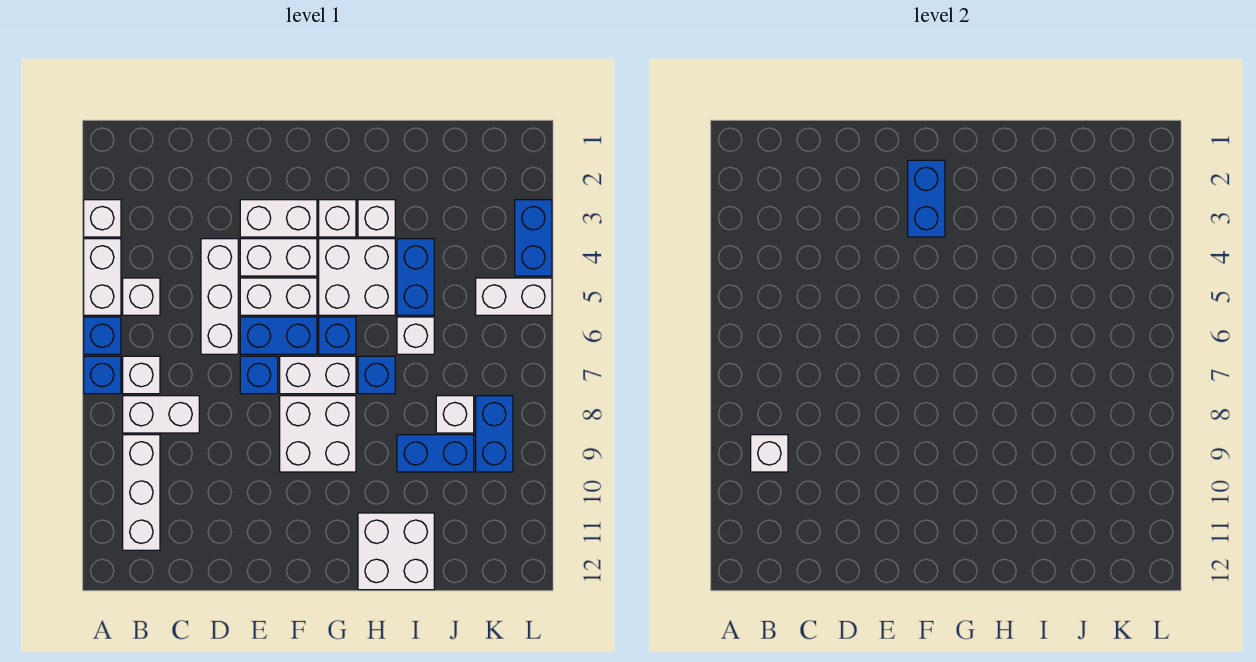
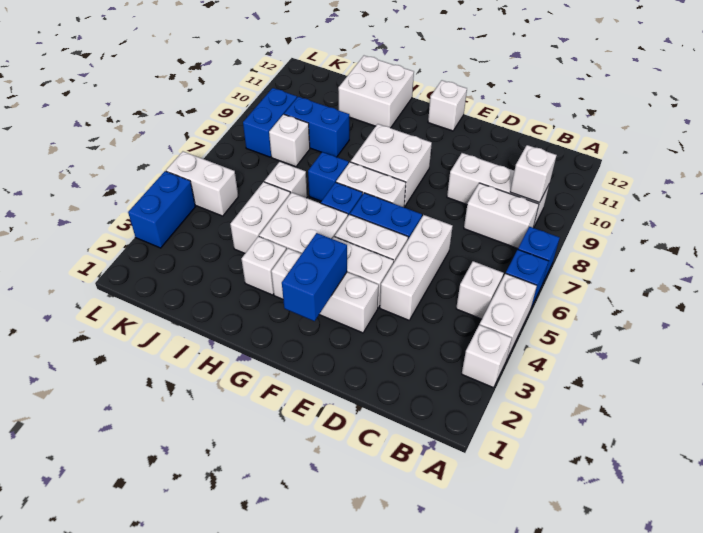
white 1x1 brick [123,356,160,394] -> white 1x1 brick moved to [428,80,467,131]
white 1x3 brick [123,435,160,550] -> white 1x3 brick turned to [447,153,549,228]
blue 1x1 brick [240,356,278,394] -> none
blue 1x2 brick [397,239,434,315] -> white 1x2 brick [230,182,290,253]

